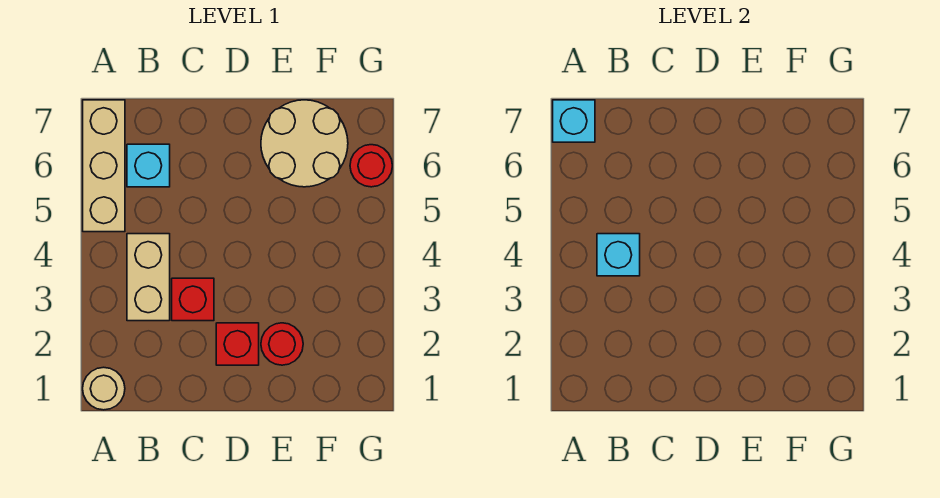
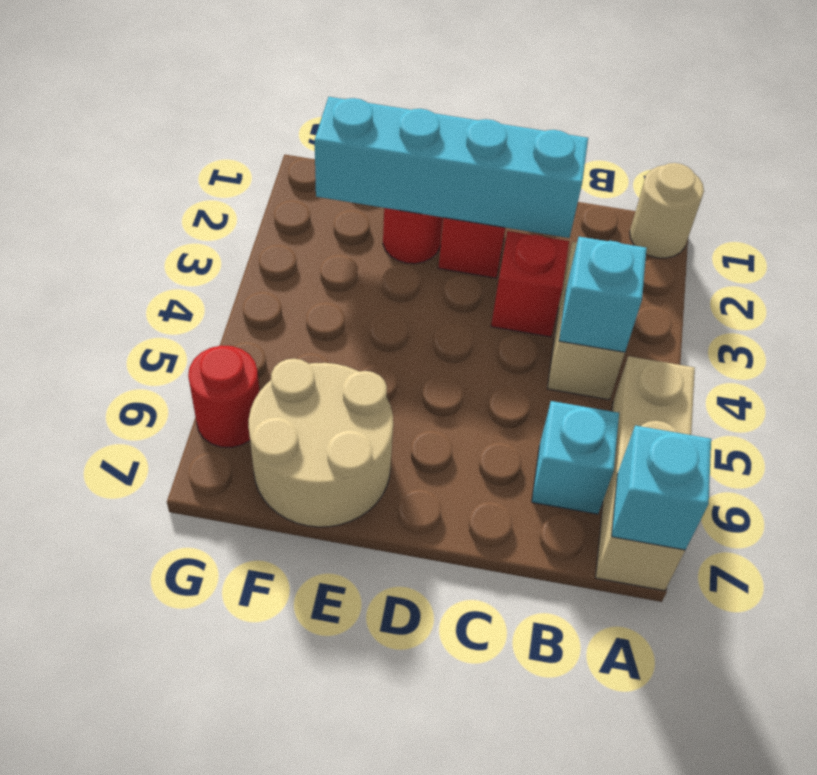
none -> cyan 1x4 brick [315,97,588,238]

